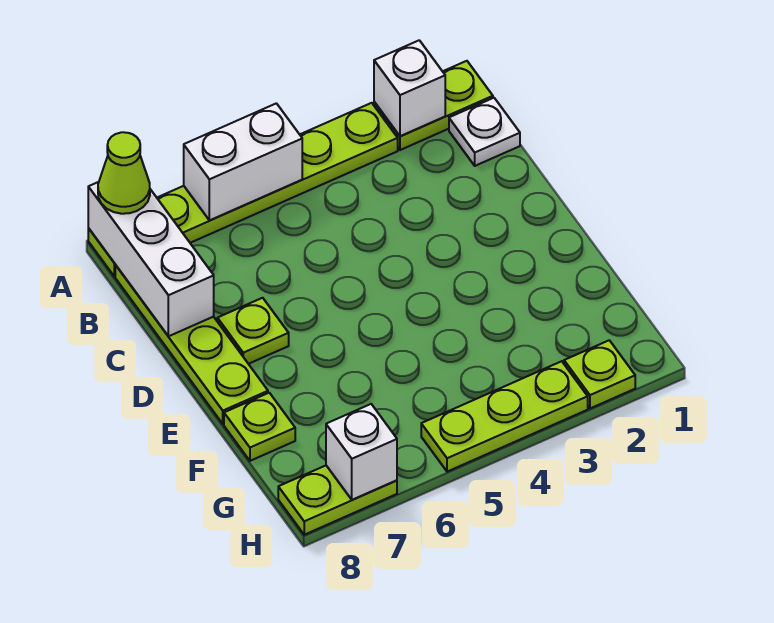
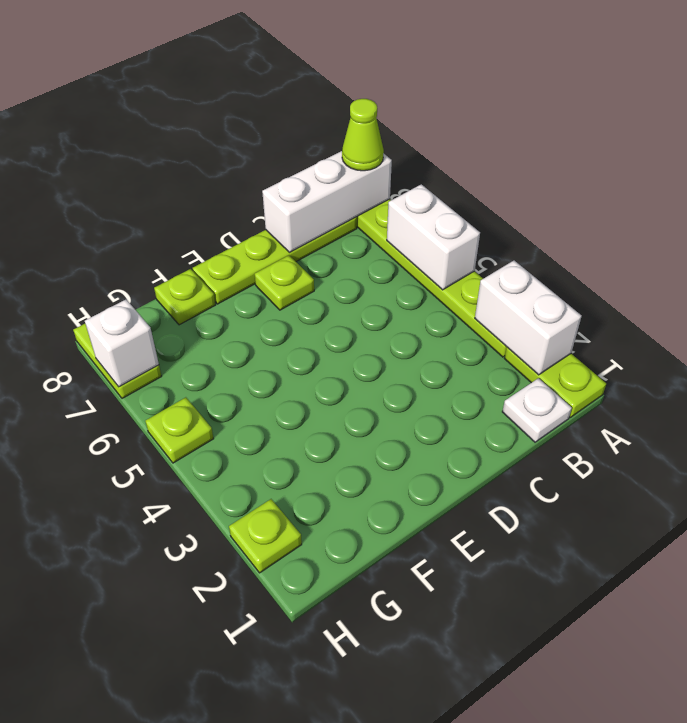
white 1x1 brick [374,40,445,136] -> white 1x2 brick [475,261,582,375]
lime 1x3 plate [421,361,588,472] -> lime 1x1 plate [145,397,214,463]

